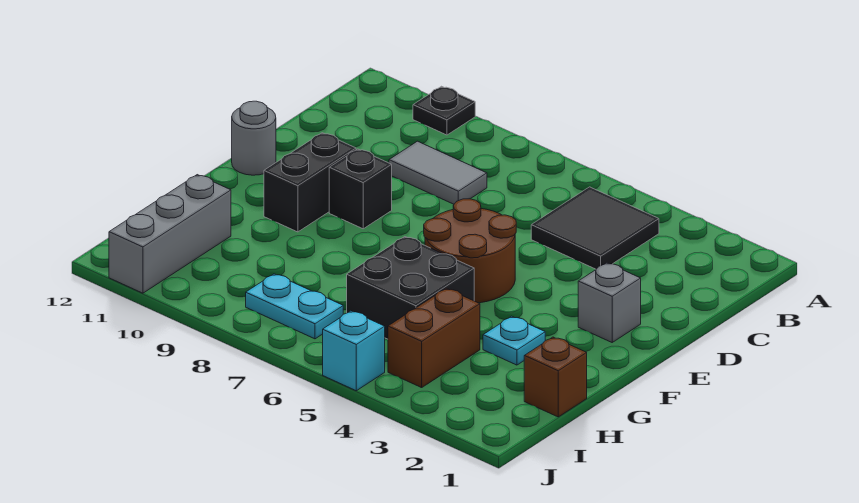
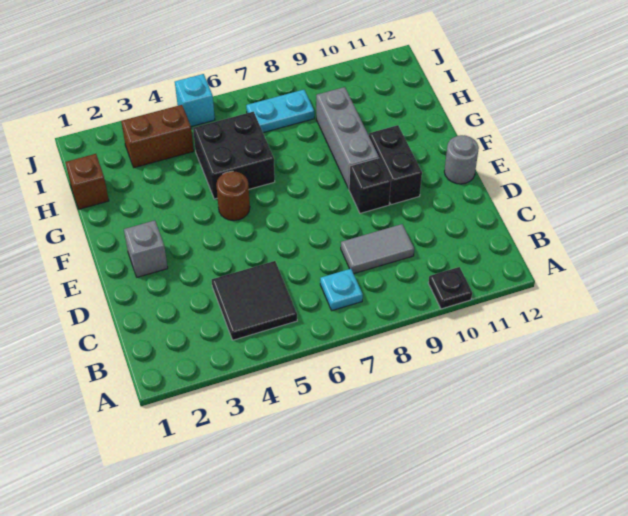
brown 2x2 round brick [424,199,516,303] -> brown 1x1 round brick [216,171,250,221]
cyan 1x1 plate [483,316,545,365] -> cyan 1x1 plate moved to [320,269,363,311]
brown 1x2 brick [388,288,480,388] -> brown 1x2 brick turned to [121,105,194,168]
grey 1x3 brick [109,175,231,293] -> grey 1x3 brick moved to [316,87,379,189]

